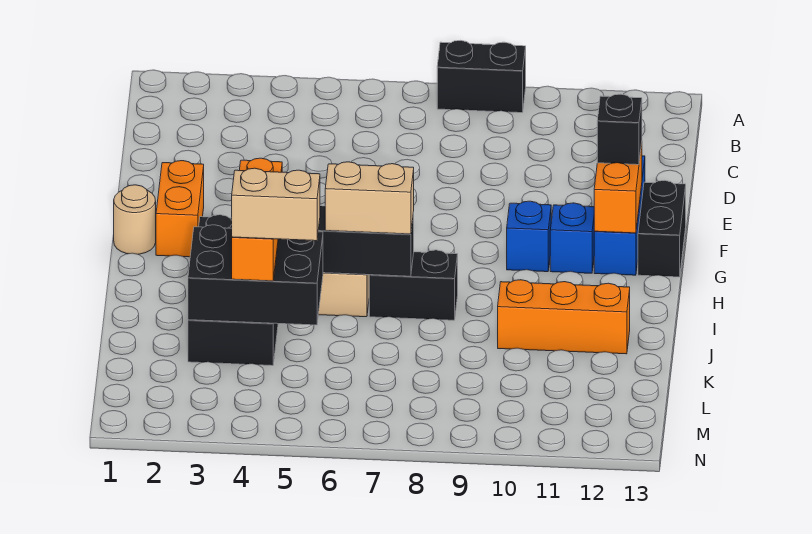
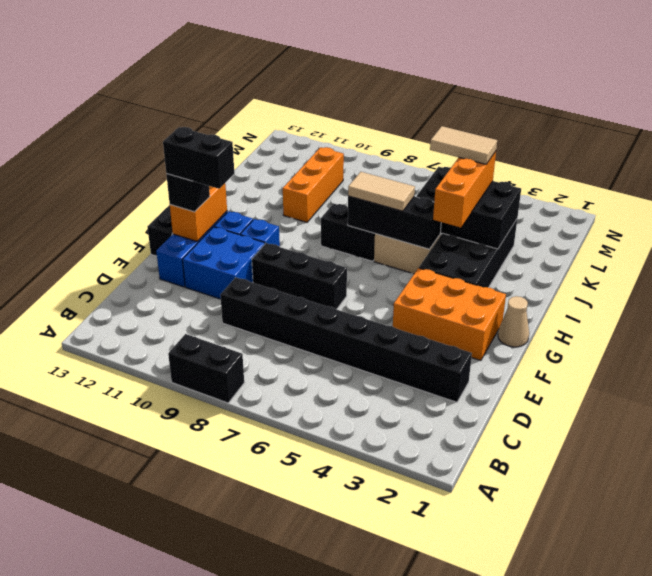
none -> black 1x8 brick [220,277,472,402]
none -> blue 2x2 brick [183,227,265,299]
orange 1x2 brick [156,161,204,257] -> orange 2x3 brick [393,268,506,360]
none -> black 1x3 brick [252,243,347,309]
none -> black 1x2 brick [163,127,234,189]
tan 1x1 round brick [114,185,156,254] -> tan 1x1 cone [498,296,529,347]
tan 1x2 brick [325,162,414,234] -> tan 1x2 tile [348,172,415,211]
orange 1x3 brick [498,280,630,354] -> orange 1x3 brick turned to [283,147,344,222]
tan 1x2 brick [232,168,320,241] -> tan 1x2 tile [430,126,497,164]

